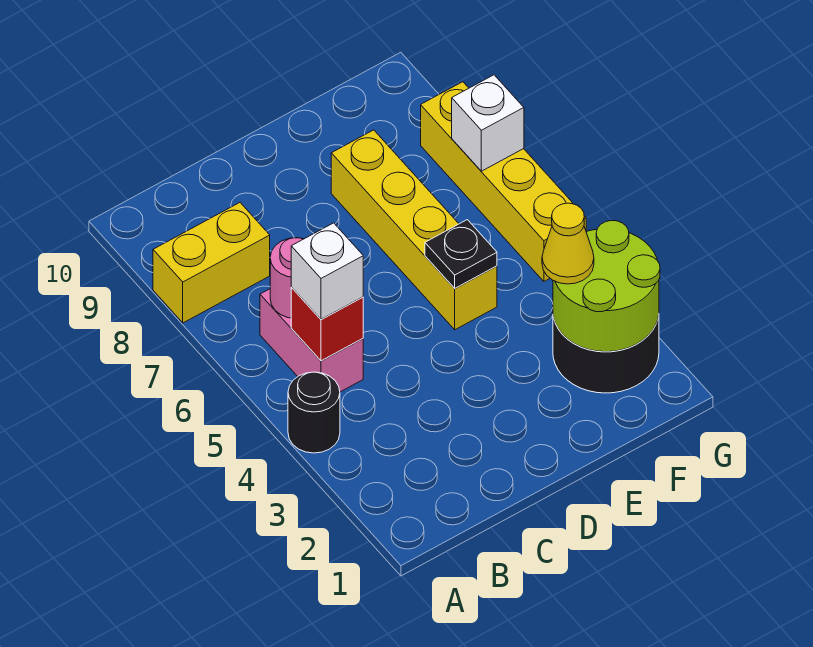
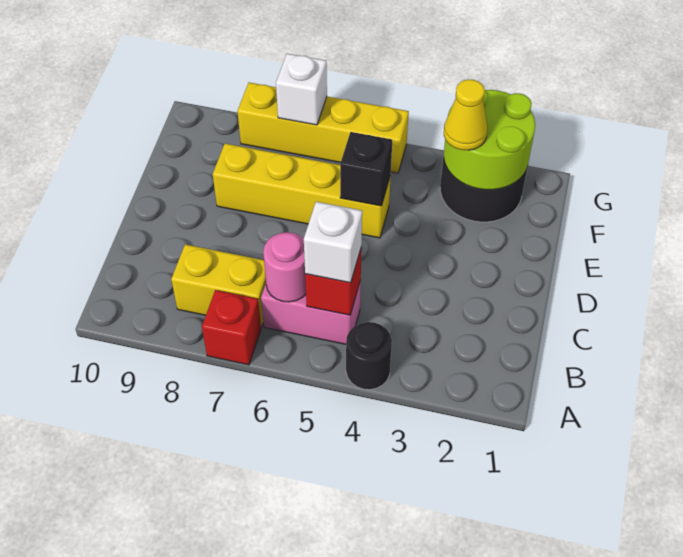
none -> red 1x1 brick [202,290,261,365]
yellow 1x2 brick [153,203,270,323] -> yellow 1x2 brick turned to [171,244,266,327]
black 1x1 plate [425,220,497,288] -> black 1x1 brick [340,132,392,206]

